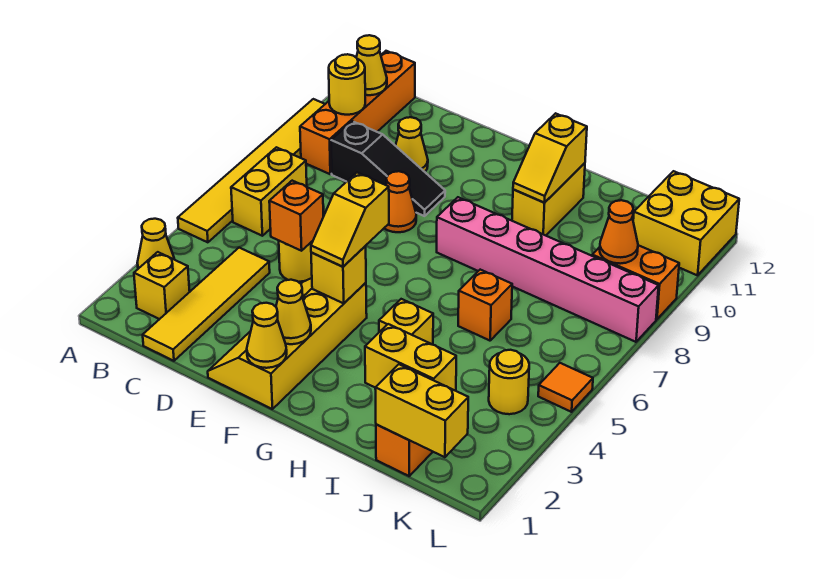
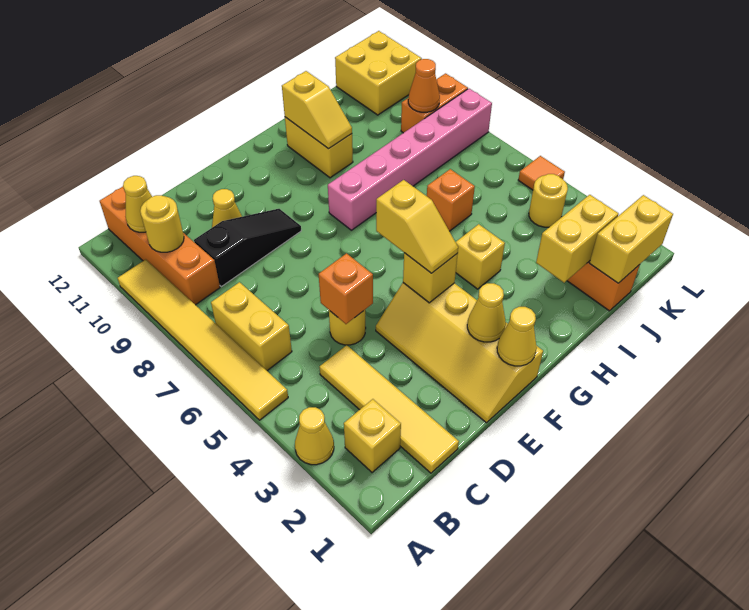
orange 1x1 cone [385,171,416,232] -> none

